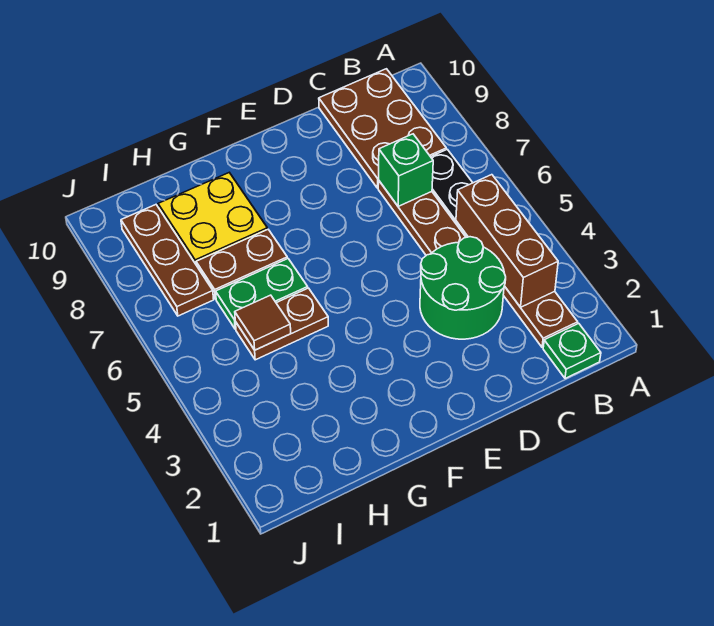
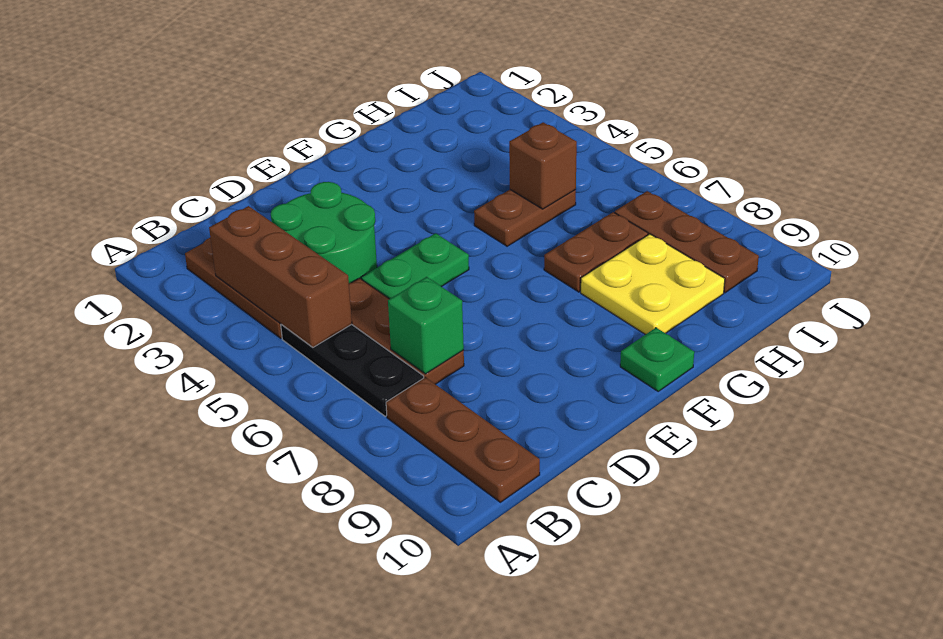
green 1x1 plate [543,323,601,379] -> green 1x1 plate moved to [620,328,694,391]
brown 2x3 plate [319,69,446,188] -> brown 1x3 plate [386,377,540,502]
green 1x2 plate [216,259,308,329] -> green 1x2 plate moved to [361,233,469,299]
brown 1x1 tile [235,295,291,350] -> brown 1x1 brick [509,122,577,209]

